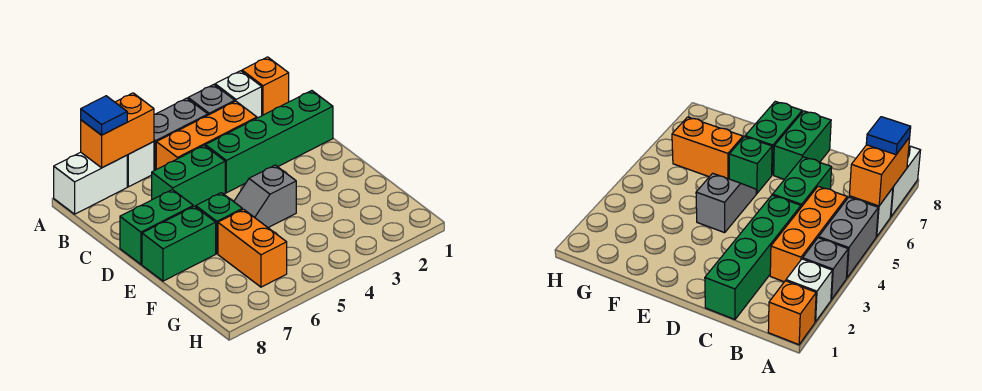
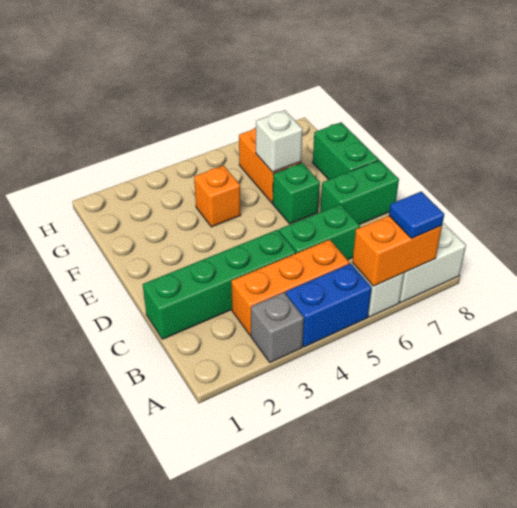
orange 1x1 brick [242,57,289,116] -> orange 1x1 brick moved to [194,166,241,227]
white 1x1 brick [215,71,262,118] -> white 1x1 brick moved to [256,110,303,172]
grey 1x2 brick [154,98,208,171] -> blue 1x2 brick [286,264,372,347]
grey 1x2 slope [234,165,296,228] -> none
green 1x2 brick [142,206,216,281] -> green 1x2 brick turned to [313,122,379,180]

